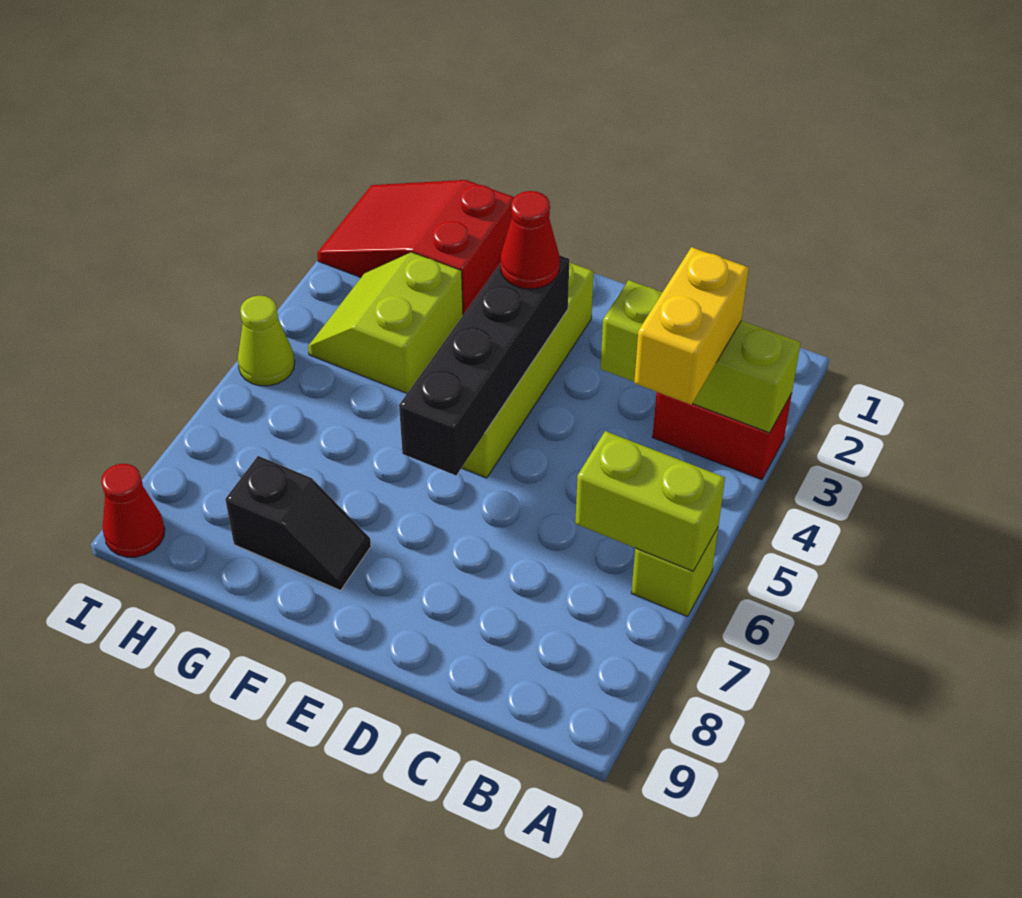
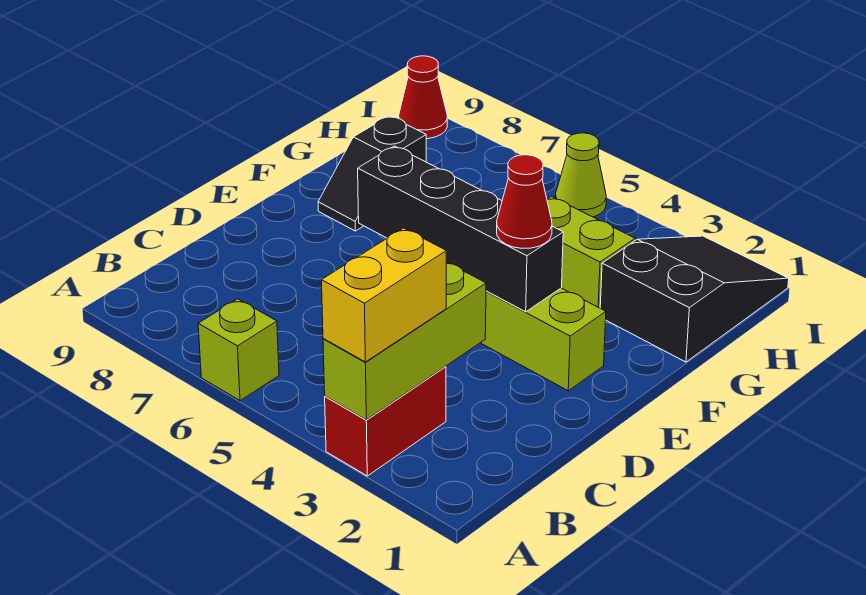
lime 1x2 brick [575,431,725,571] -> none
yellow 1x2 brick [634,247,748,405] -> yellow 1x2 brick turned to [322,228,446,362]
red 2x3 slope [317,180,514,315] -> black 2x3 slope [600,236,789,362]

